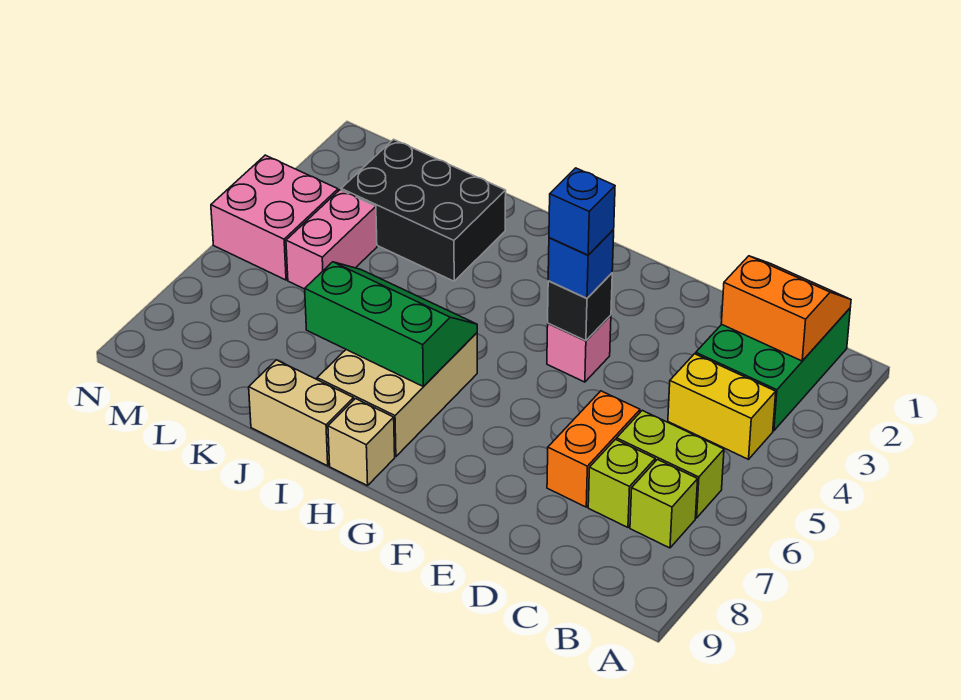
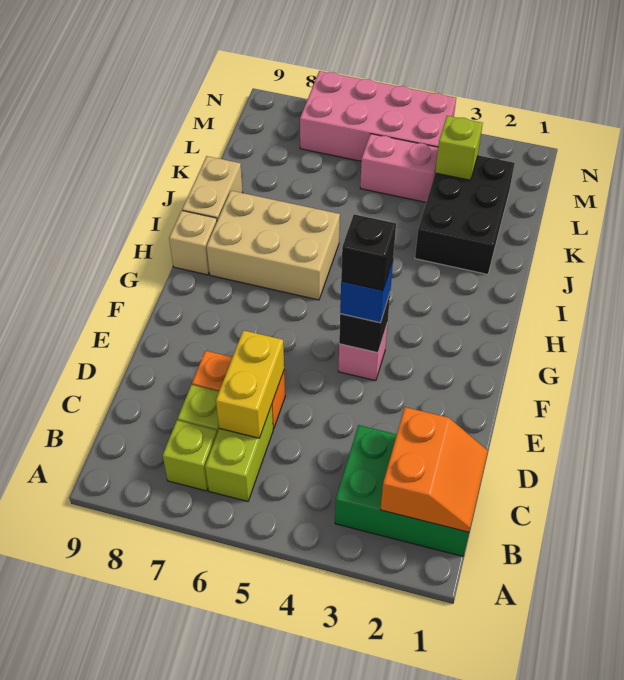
yellow 1x2 brick [668,354,776,459] -> yellow 1x2 brick moved to [216,330,284,438]
blue 1x1 brick [549,168,615,255] -> black 1x1 brick [341,214,396,291]
green 2x3 slope [305,262,477,387] -> none
none -> lime 1x1 brick [435,116,483,180]
pink 2x2 brick [211,155,338,280] -> pink 2x4 brick [300,71,456,161]

